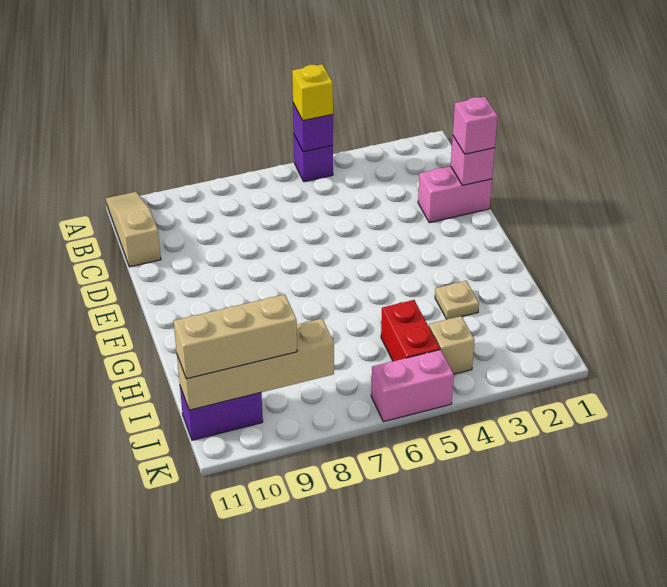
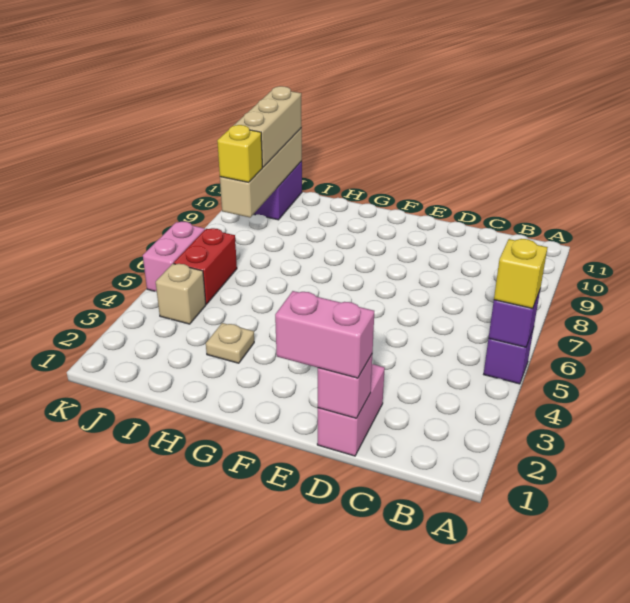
tan 1x3 slope [106,192,161,267] -> none
pink 1x1 brick [453,97,498,154] -> pink 1x2 brick [275,291,374,378]
red 1x2 brick [381,300,440,361] -> red 1x2 brick turned to [174,228,237,304]
none -> yellow 1x1 brick [217,125,262,182]

